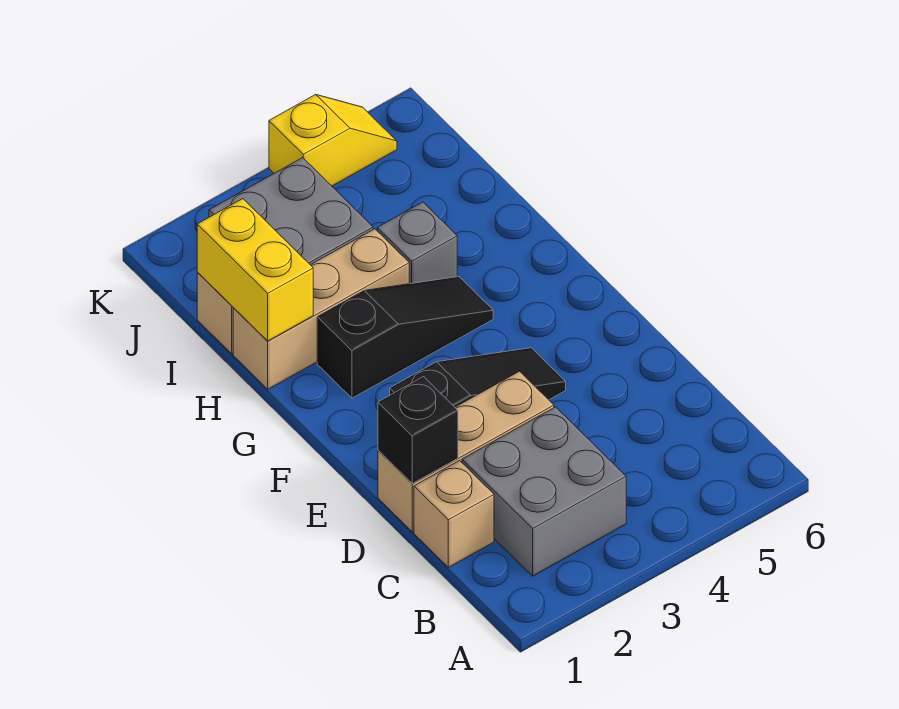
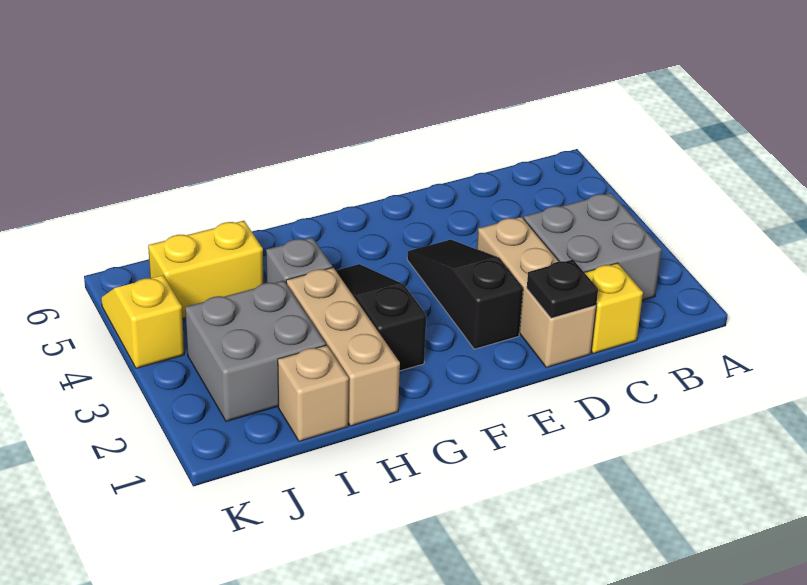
tan 1x1 brick [414,461,494,567] -> yellow 1x1 brick [584,263,643,354]
black 1x1 brick [378,377,458,483] -> black 1x1 plate [527,260,598,318]
yellow 1x2 brick [197,199,313,341] -> yellow 1x2 brick moved to [148,221,264,319]

